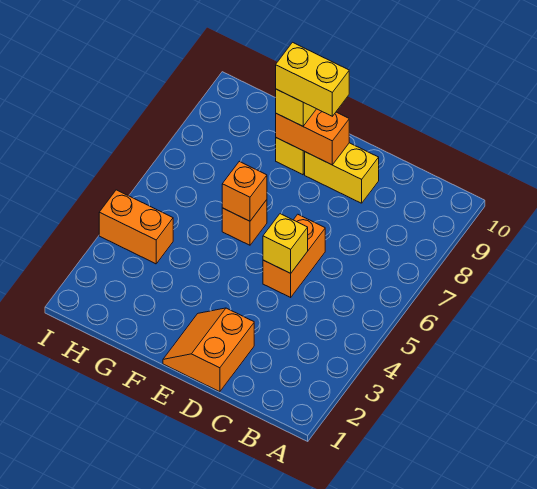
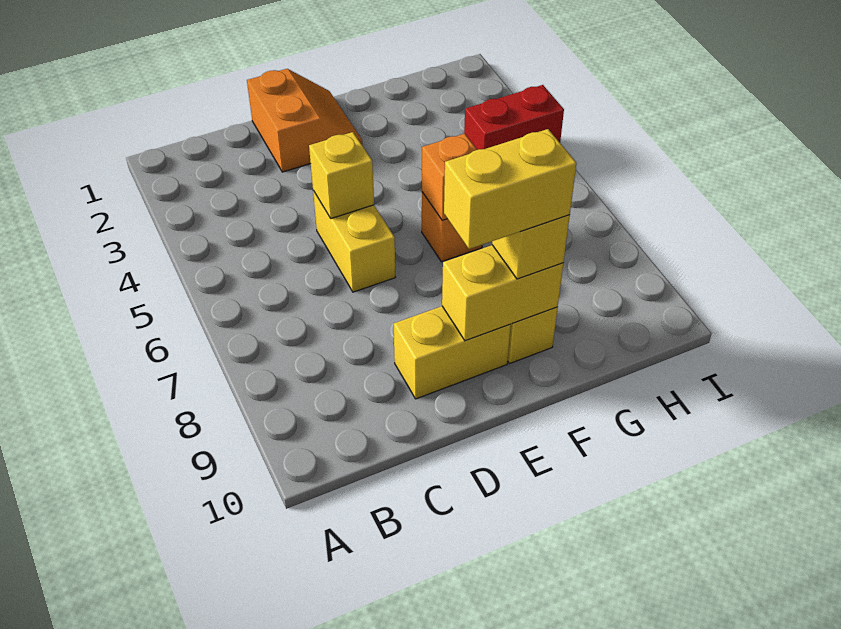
orange 1x2 brick [263,214,325,297] -> yellow 1x2 brick [313,190,396,292]
orange 1x2 brick [276,109,349,165] -> yellow 1x2 brick [442,245,563,341]
orange 1x2 brick [99,190,173,264] -> red 1x2 brick [464,85,564,150]

